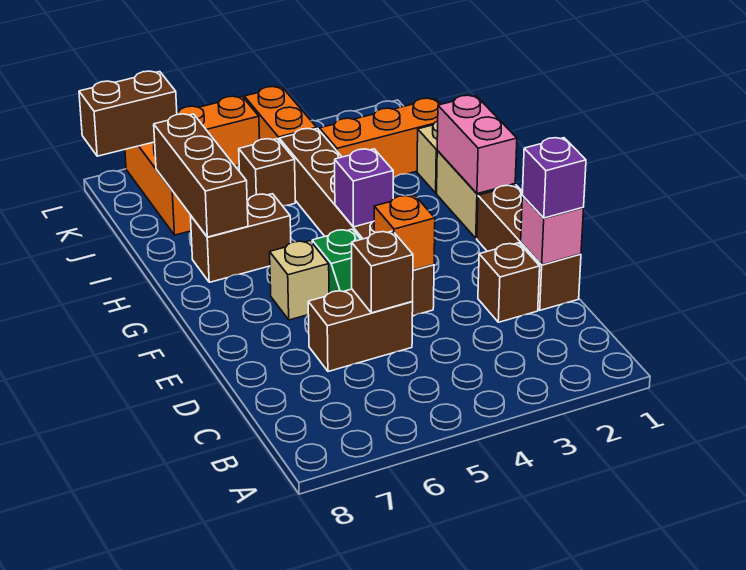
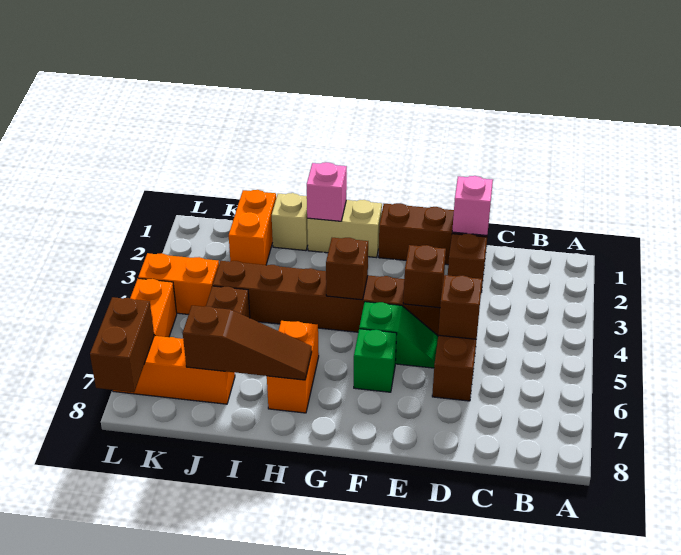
purple 1x1 brick [522,138,586,218] -> none
orange 1x1 brick [374,195,435,270] -> brown 1x1 brick [403,245,446,308]
tan 1x1 brick [270,241,329,320] -> green 1x1 brick [354,329,397,392]
pink 1x2 brick [437,95,517,194] -> pink 1x1 brick [307,162,347,221]
purple 1x1 brick [335,149,393,227] -> brown 1x1 brick [326,238,368,300]
brown 1x2 brick [190,194,291,282] -> orange 1x2 brick [267,321,319,413]
brown 1x3 brick [154,114,248,237] -> brown 1x3 slope [183,306,312,380]
orange 1x3 brick [319,98,441,177] -> orange 1x2 brick [229,190,276,265]

